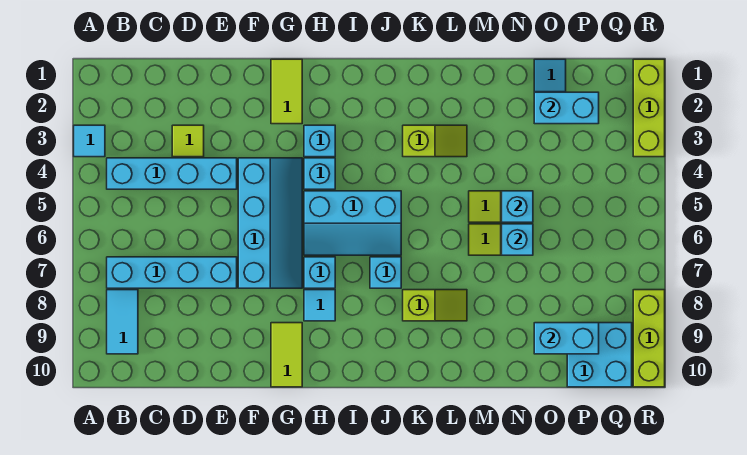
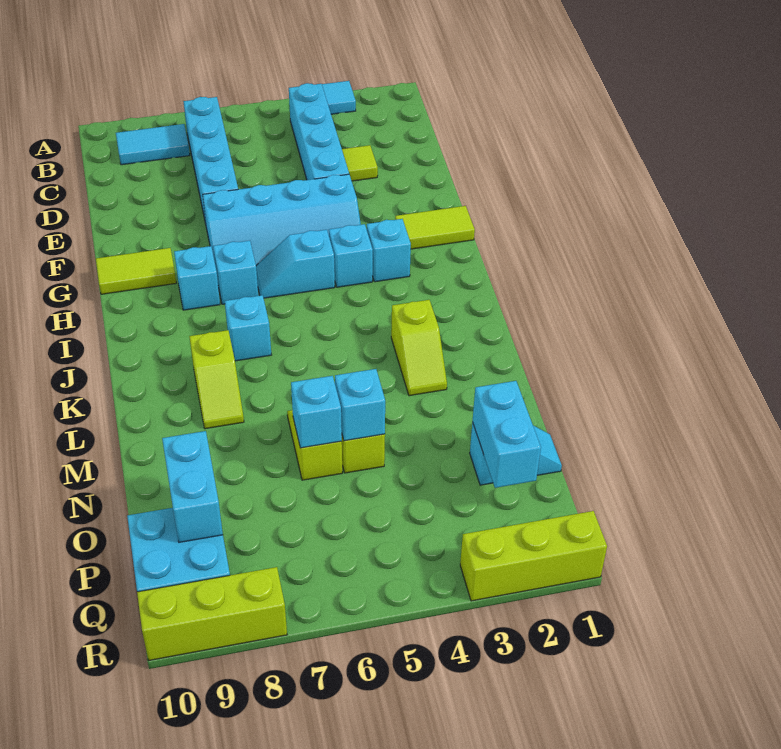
cyan 2x3 slope [304,191,401,255] -> cyan 1x2 slope [256,230,335,298]
cyan 1x1 tile [304,290,335,321] -> cyan 1x1 brick [174,246,220,310]

